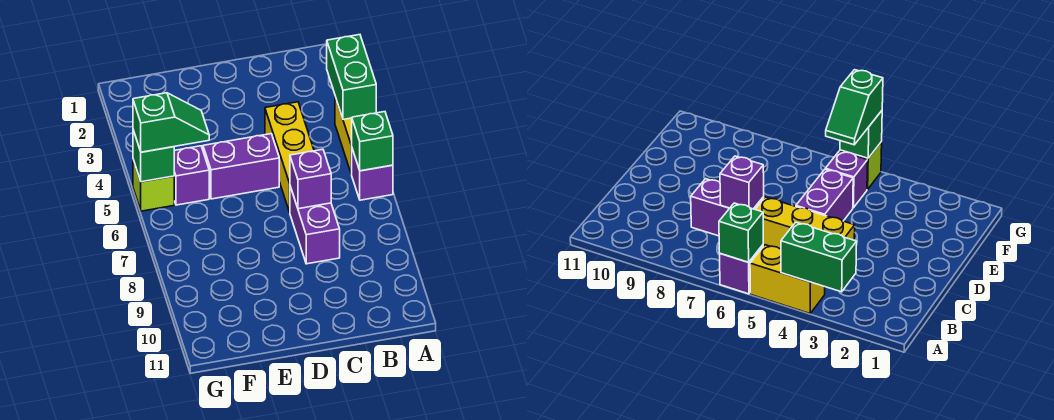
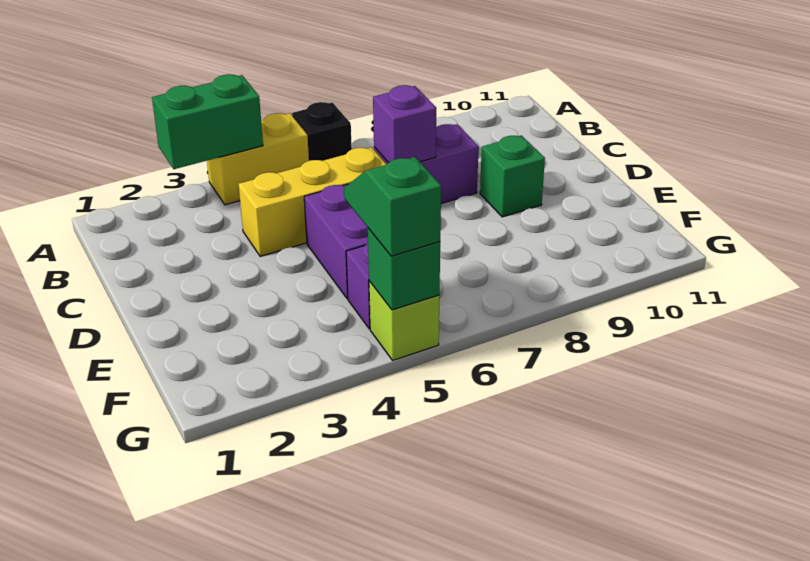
purple 1x1 brick [352,149,393,200] -> black 1x1 brick [292,102,352,161]
green 1x1 brick [351,112,393,171] -> green 1x1 brick moved to [480,136,545,217]

